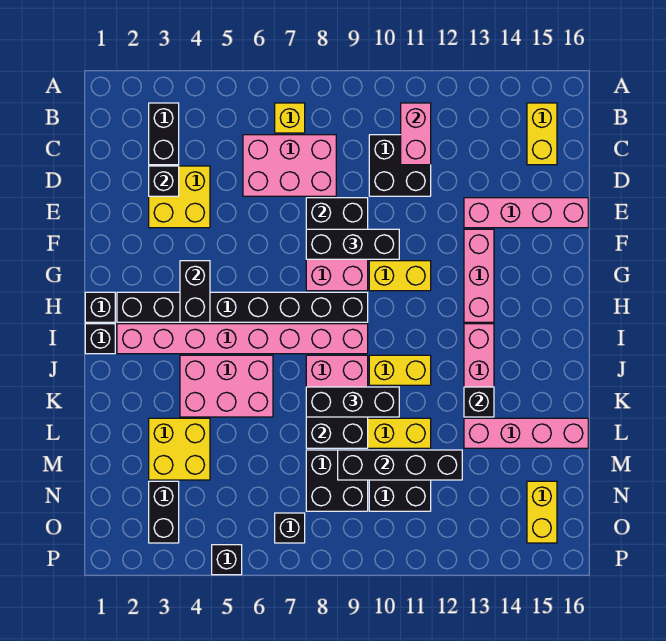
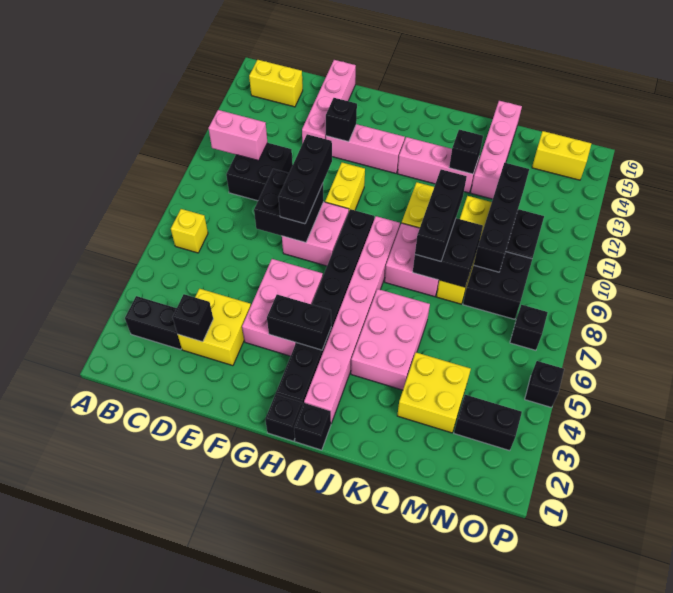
pink 2x3 brick [243,135,336,196] -> pink 2x3 brick moved to [242,259,323,356]
none -> black 1x1 brick [326,98,357,142]

